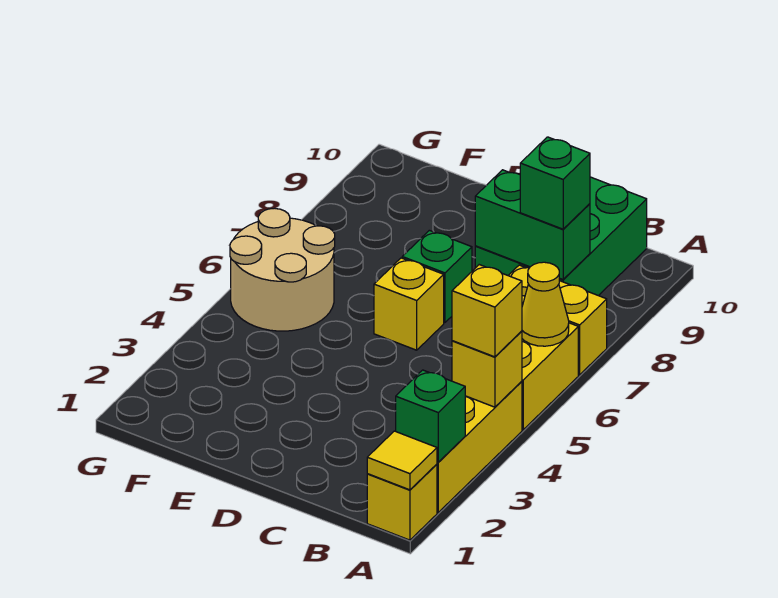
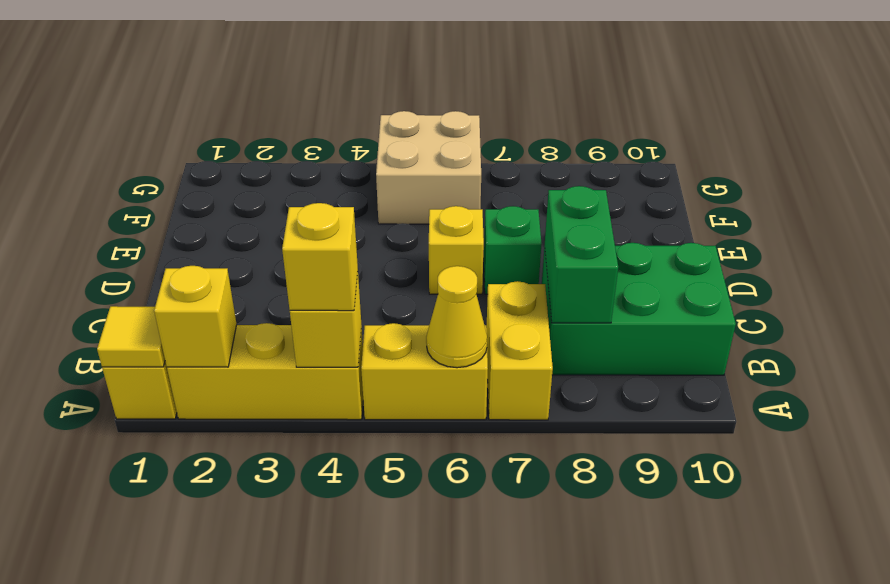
green 1x1 brick [396,370,465,462] -> yellow 1x1 brick [154,266,237,367]
green 1x1 brick [520,137,590,229] -> none
tan 2x2 round brick [230,208,335,331] -> tan 2x2 brick [376,111,481,224]

